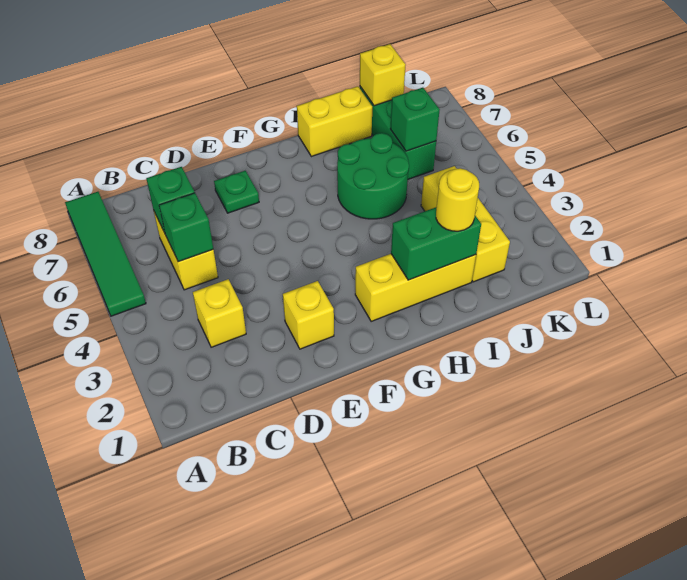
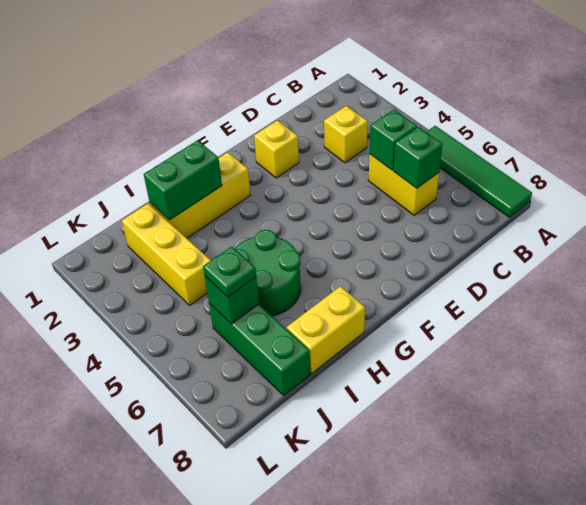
green 1x1 plate [214,171,259,213] -> green 1x1 plate moved to [203,247,256,297]
yellow 1x1 round brick [436,168,479,231] -> none
yellow 1x1 brick [360,44,406,106] -> none

